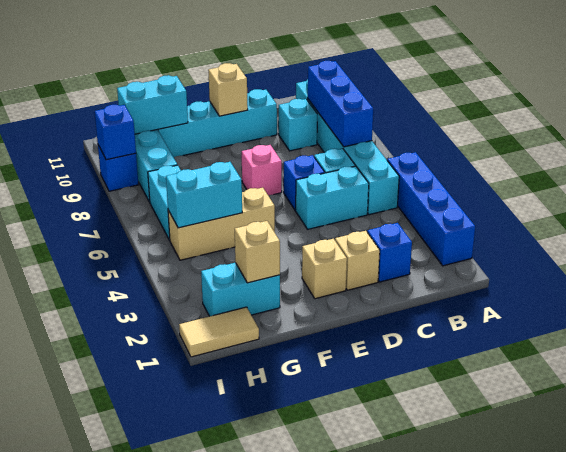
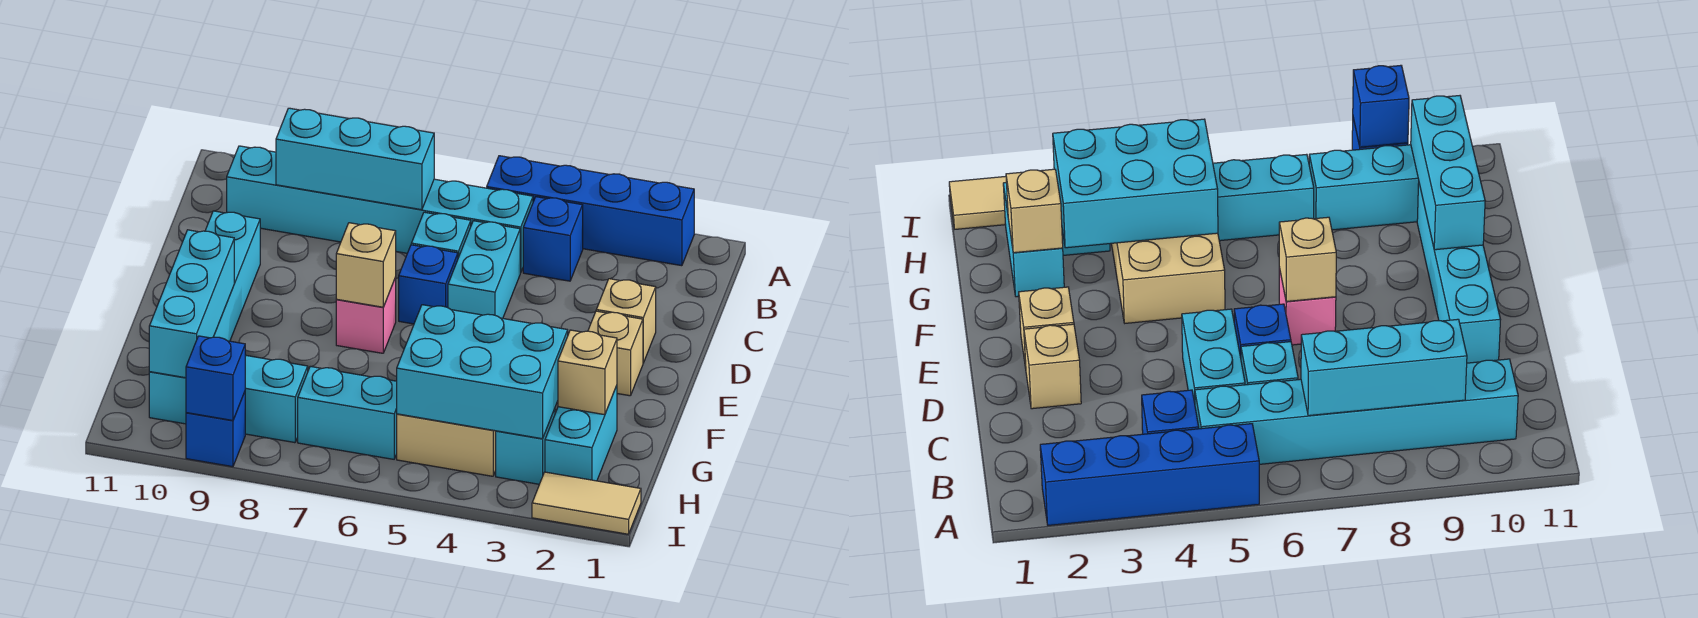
blue 1x3 brick [308,61,373,147] -> cyan 1x3 brick [276,108,434,210]
blue 1x1 brick [367,223,412,282] -> blue 1x1 brick moved to [523,197,583,281]
cyan 1x1 brick [279,99,317,151] -> cyan 1x1 brick moved to [496,409,555,484]
tan 1x1 brick [208,63,248,116] -> tan 1x1 brick moved to [336,223,396,307]
tan 1x3 brick [168,188,275,260] -> tan 2x3 brick [397,414,496,476]
cyan 1x2 brick [166,162,242,228] -> cyan 2x3 brick [397,305,568,439]
cyan 1x2 brick [117,75,188,134] -> cyan 1x3 brick [149,230,234,378]
tan 1x2 tile [179,307,259,357] -> tan 1x2 tile turned to [532,472,641,534]

